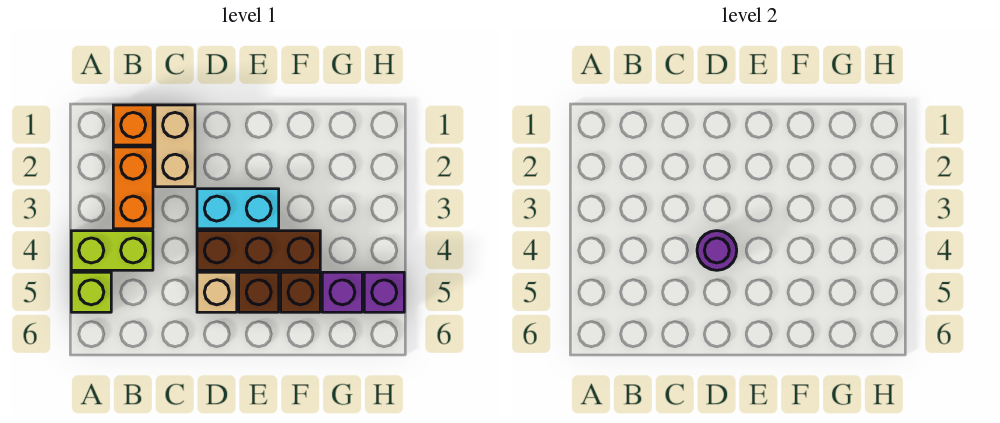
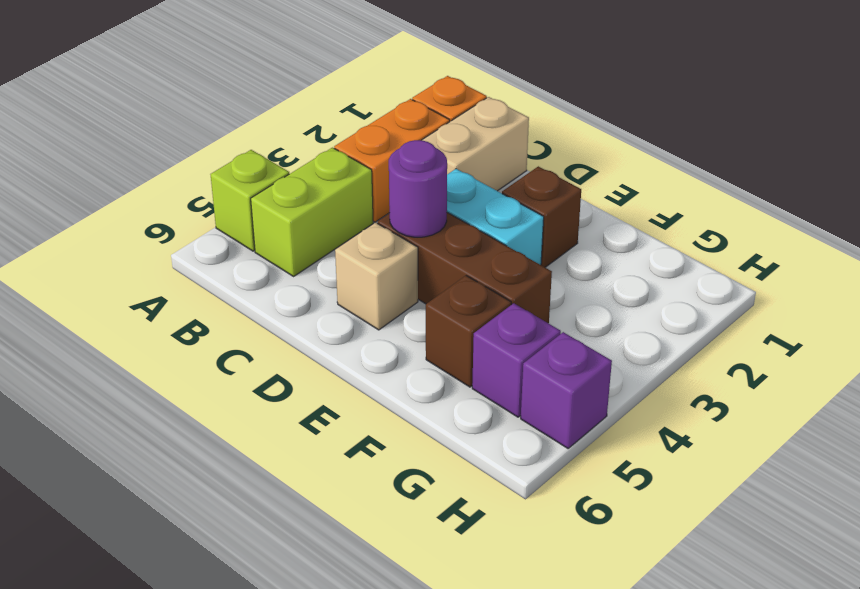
lime 1x2 brick [71,231,153,270] -> lime 1x2 brick turned to [251,148,373,276]
brown 1x1 brick [239,272,279,312] -> brown 1x1 brick moved to [502,166,581,267]

